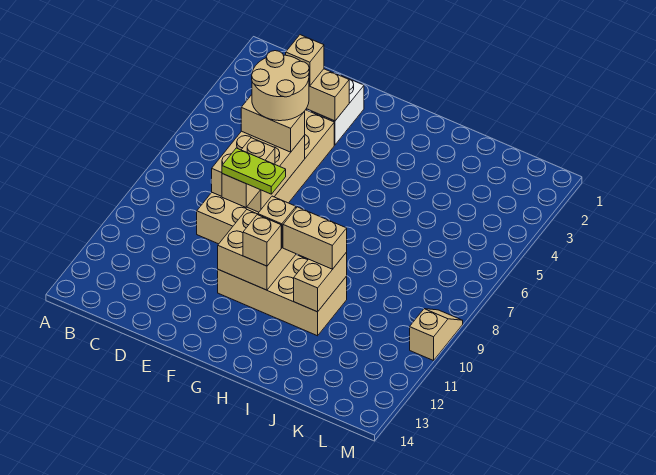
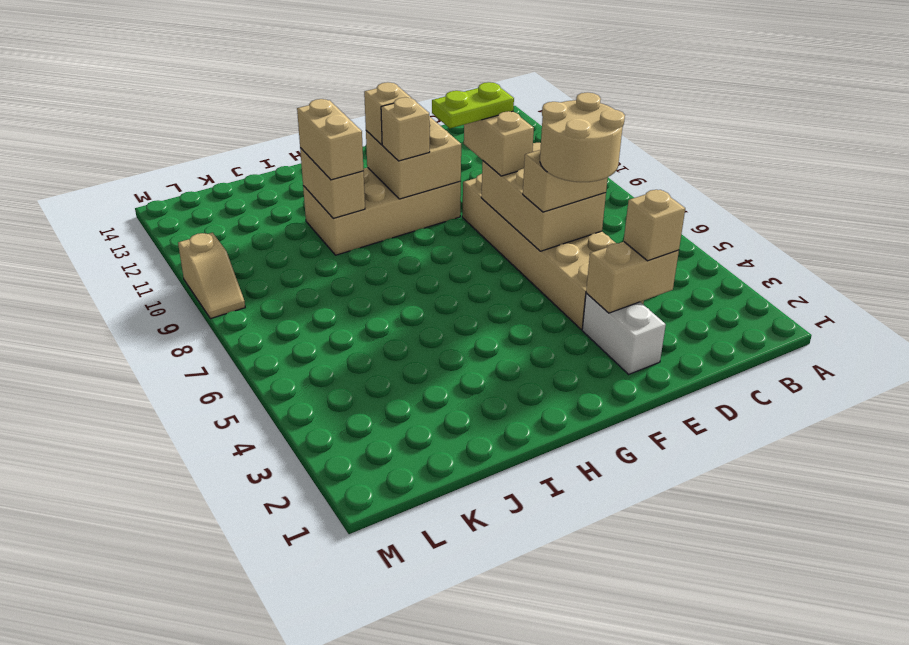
tan 1x2 brick [283,207,347,269] -> tan 1x2 brick turned to [297,99,364,180]

